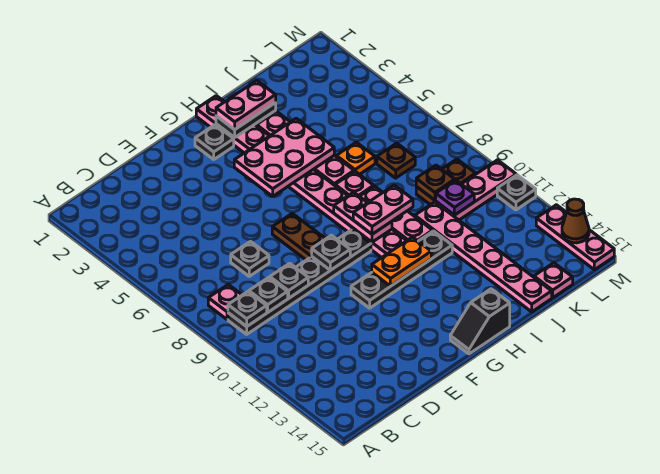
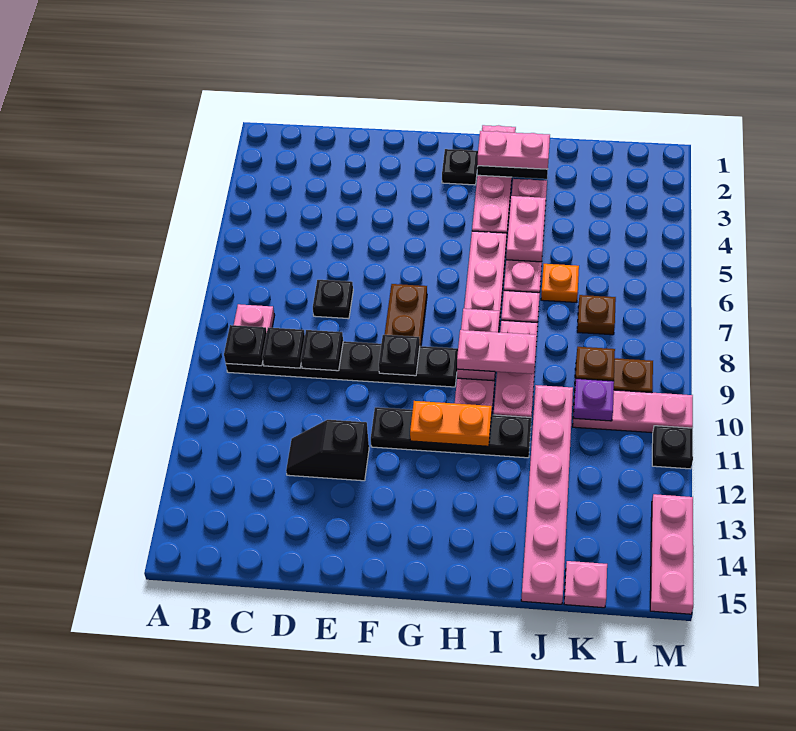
pink 2x3 plate [234,119,334,196] -> pink 1x2 plate [506,196,546,262]
black 1x2 slope [450,289,510,354] -> black 1x2 slope moved to [286,420,369,481]
brown 1x1 cone [562,199,589,243] -> none

